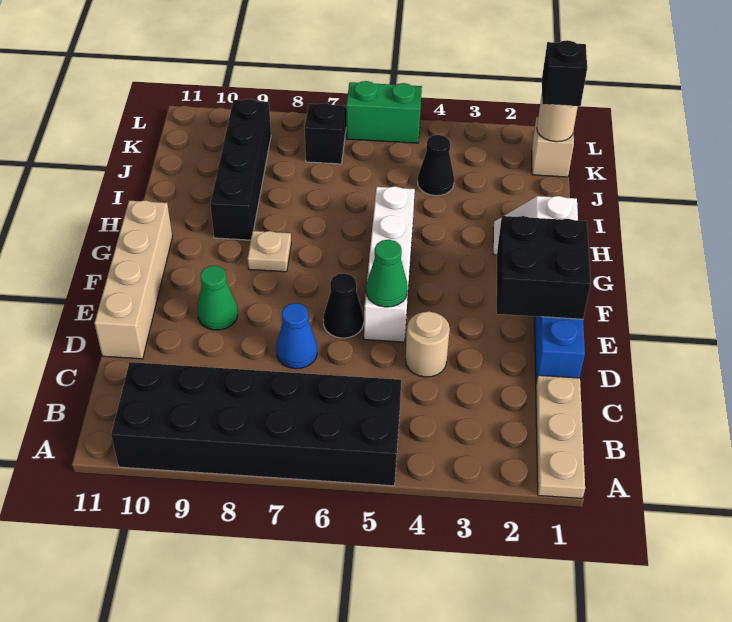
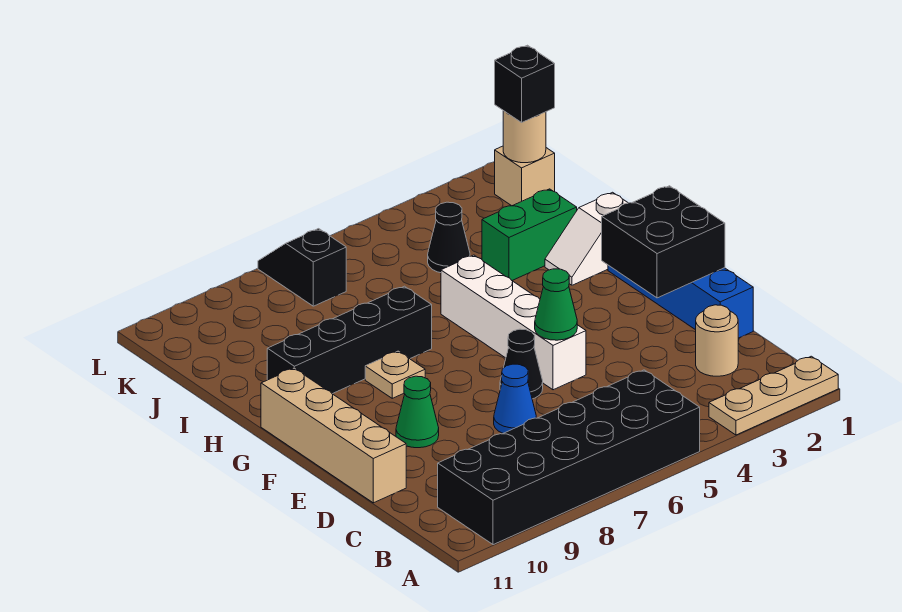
tan 1x3 plate [536,375,585,498] -> tan 1x3 plate turned to [709,356,838,435]
tan 1x1 round brick [405,311,450,377] -> tan 1x1 round brick moved to [696,305,738,376]
black 1x4 brick [210,99,271,240] -> black 1x4 brick turned to [267,286,432,394]
green 1x2 brick [346,81,422,143] -> green 1x2 brick moved to [482,189,577,280]

